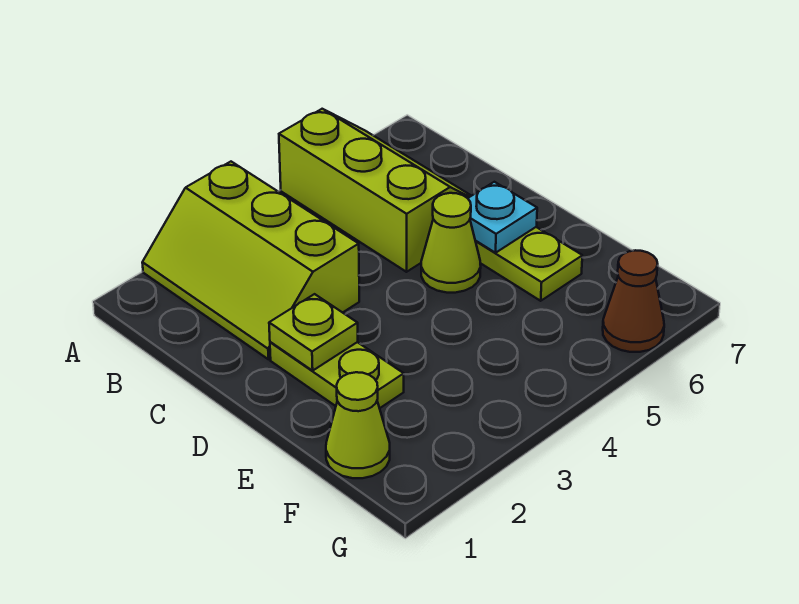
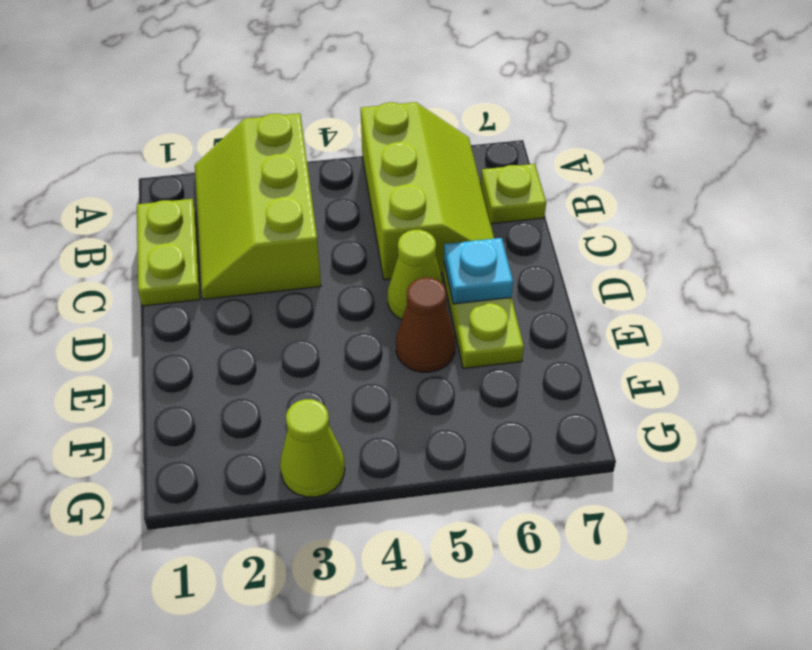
lime 1x2 plate [270,342,404,408] -> lime 1x2 plate moved to [137,199,200,306]
lime 1x1 plate [269,294,358,371] -> lime 1x1 plate moved to [481,164,546,224]
lime 1x1 cone [326,372,390,478] -> lime 1x1 cone moved to [280,399,345,497]
brown 1x1 cone [603,250,664,352] -> brown 1x1 cone moved to [396,278,455,372]

